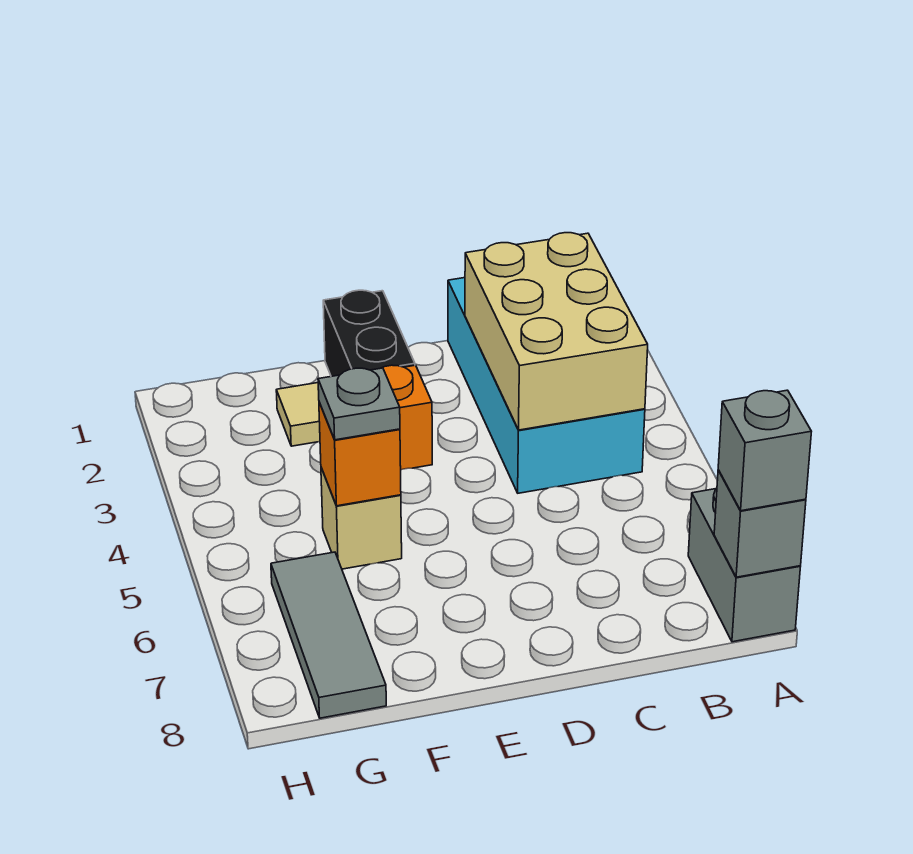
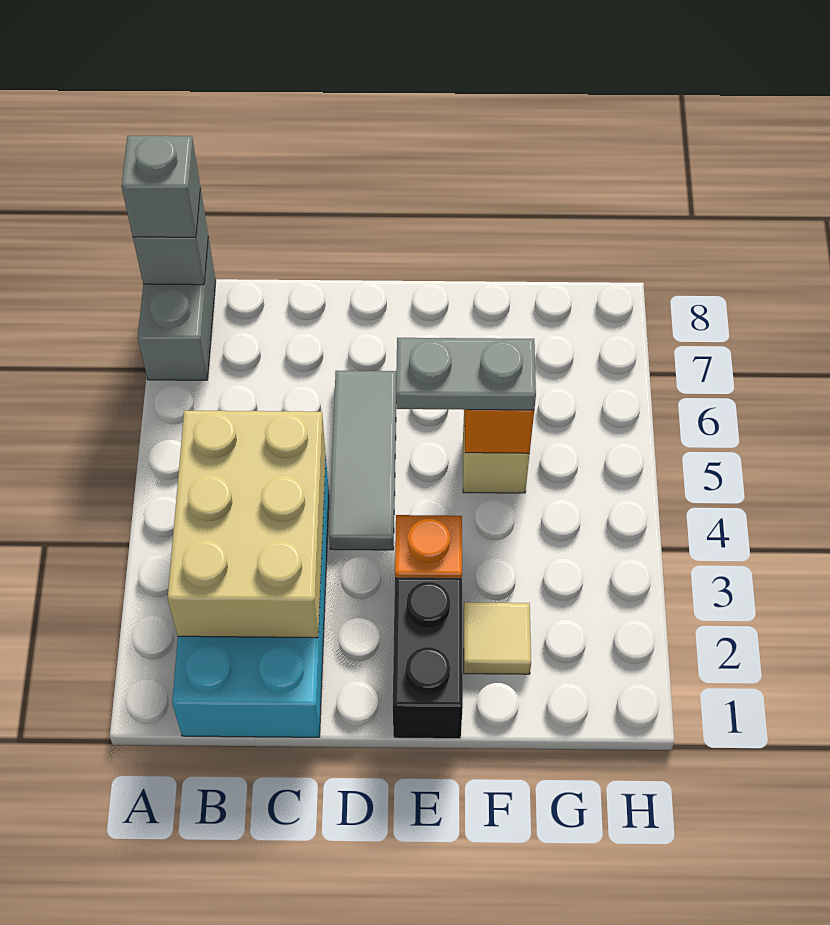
grey 1x1 plate [318,368,400,440] -> grey 1x2 plate [396,338,536,410]
grey 1x3 tile [271,552,386,718] -> grey 1x3 tile moved to [329,371,396,550]

